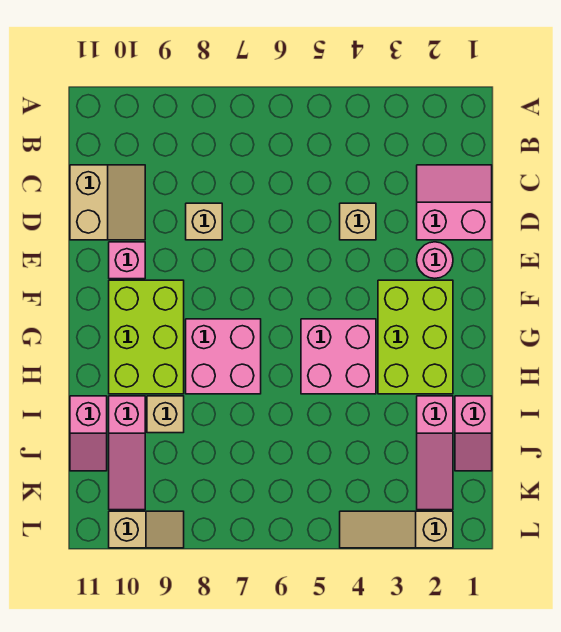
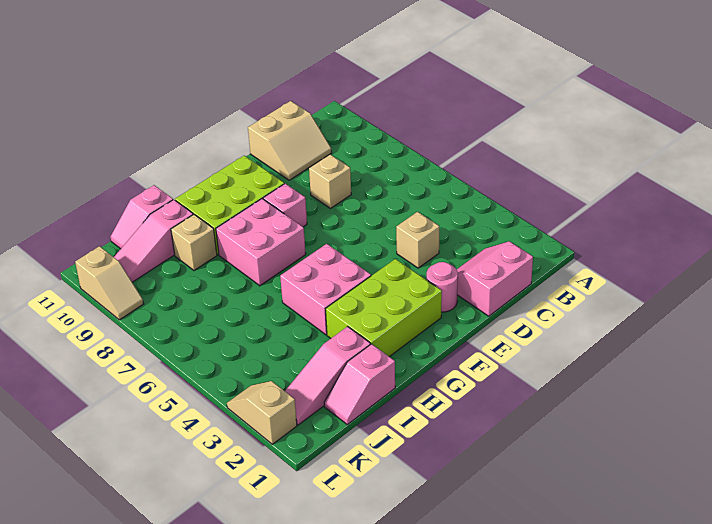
pink 2x2 slope [417,165,492,240] -> pink 2x2 slope turned to [457,241,533,316]
pink 1x1 brick [109,242,145,279] -> pink 1x1 brick moved to [263,184,307,227]
tan 1x3 slope [340,511,453,548] -> tan 1x2 slope [227,381,297,444]

